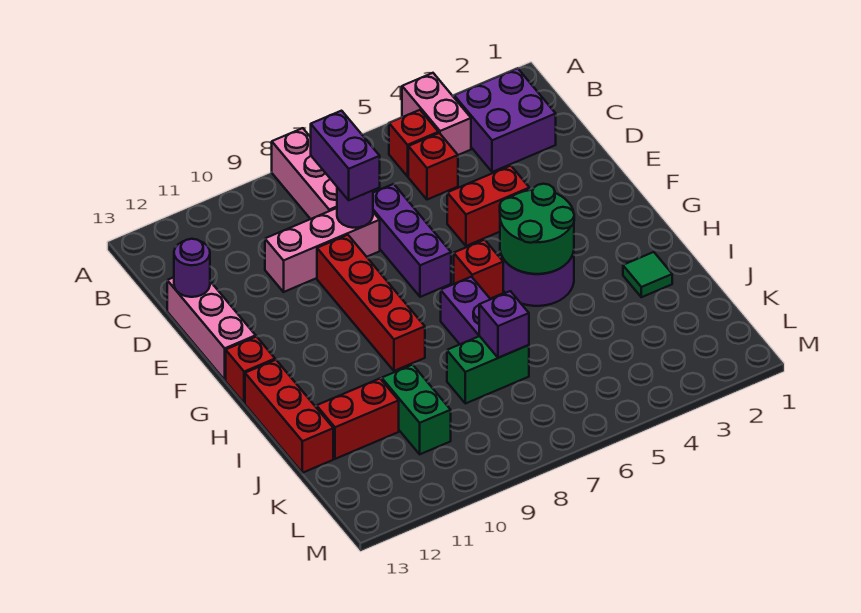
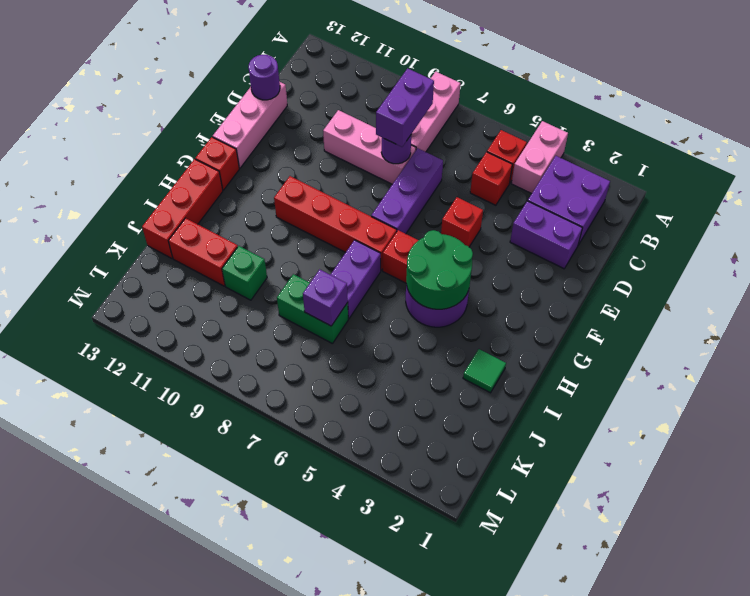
none -> purple 1x2 brick [510,201,582,269]
red 1x2 brick [447,166,529,246] -> red 1x1 brick [441,197,483,247]
red 1x4 brick [317,235,425,371] -> red 1x4 brick turned to [274,176,397,270]
green 1x2 brick [382,365,451,454] -> green 1x1 brick [222,246,267,300]

